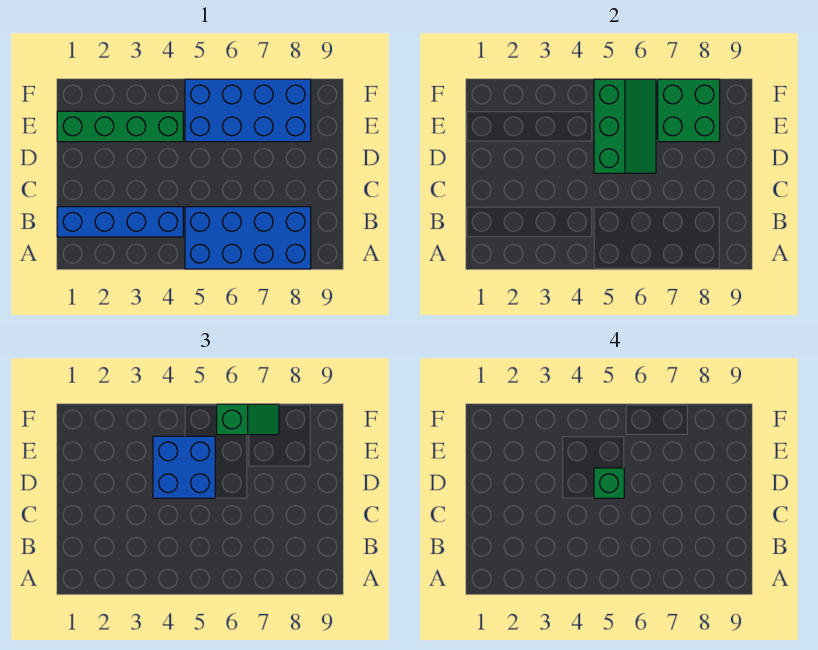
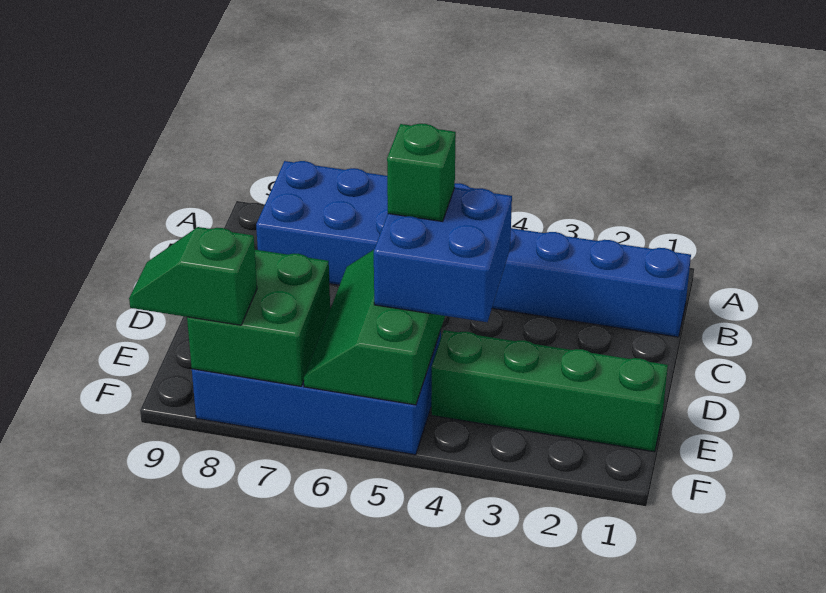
green 1x2 slope [217,404,279,435] -> green 1x2 slope moved to [129,227,257,325]

